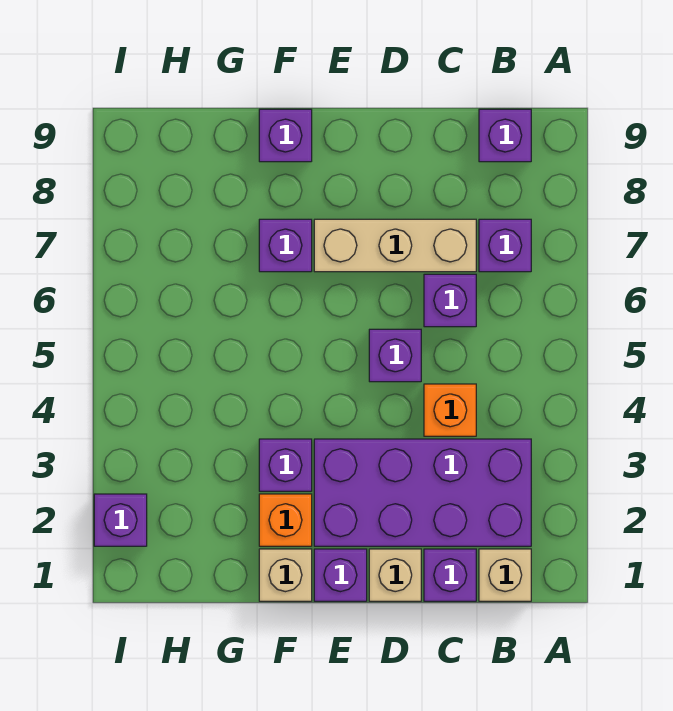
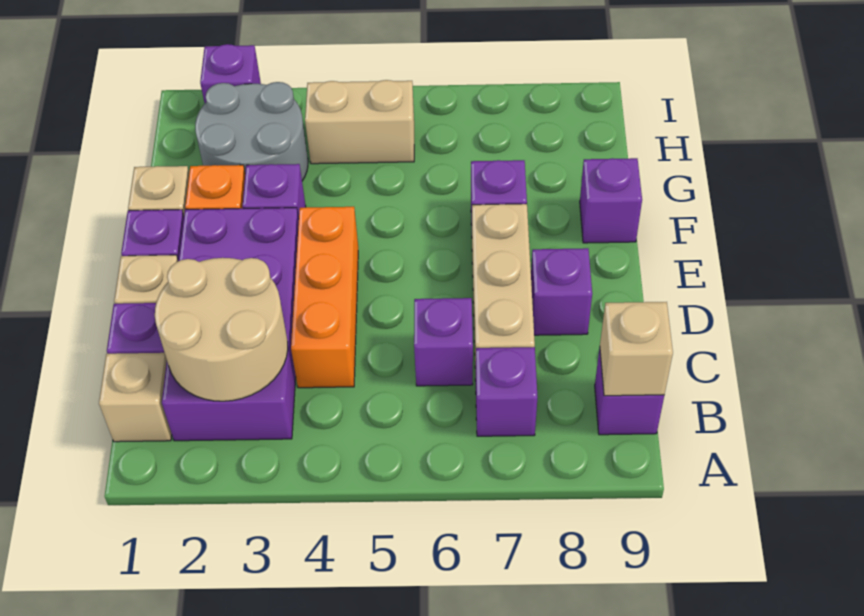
none -> tan 2x2 round brick [155,258,288,401]
none -> tan 1x1 brick [600,302,673,396]
orange 1x1 brick [424,384,476,436] -> orange 1x3 brick [291,207,358,388]
purple 1x1 brick [369,329,421,382] -> purple 1x1 brick moved to [531,248,592,335]
none -> grey 2x2 round brick [195,82,308,181]
none -> tan 1x2 brick [305,80,414,164]

